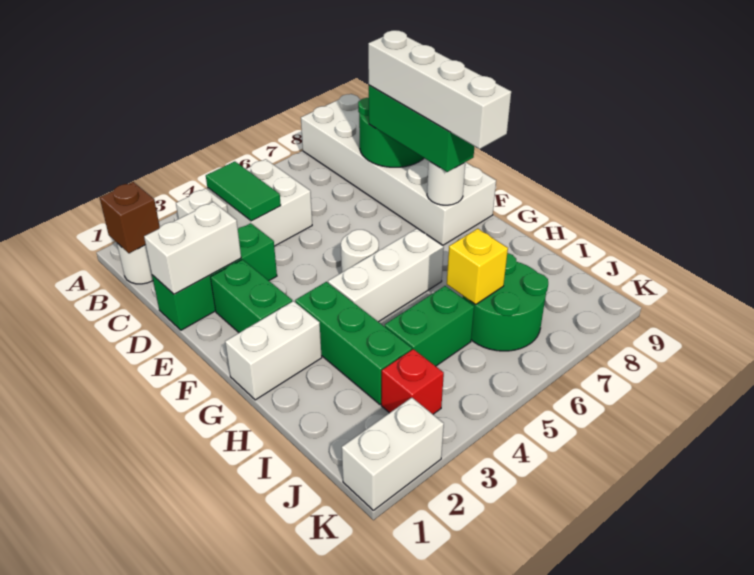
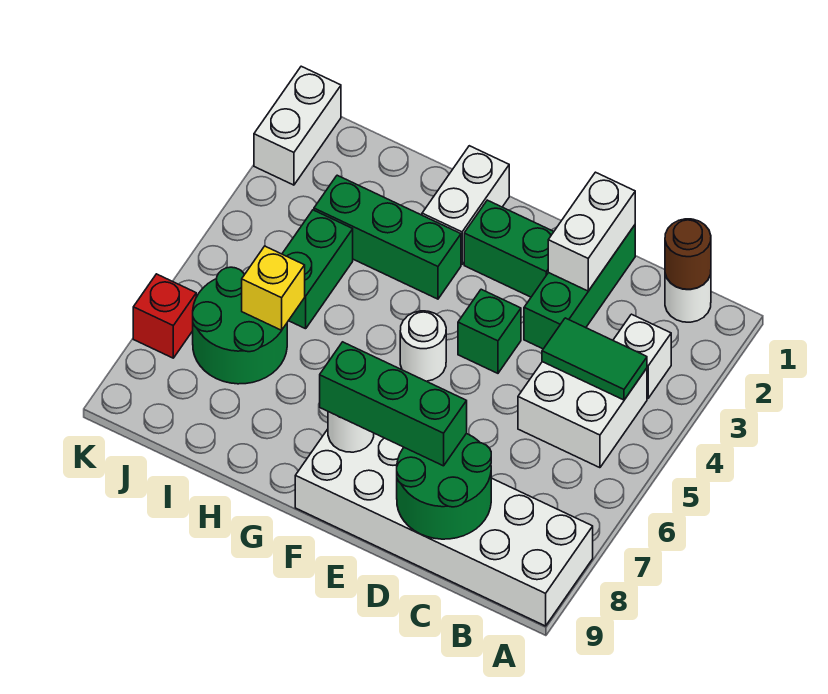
brown 1x1 brick [100,182,160,253] -> brown 1x1 round brick [665,219,711,289]
white 1x4 brick [368,30,511,149] -> none
none -> green 1x1 brick [458,289,521,373]
white 1x3 brick [328,229,444,322] -> none
red 1x1 brick [381,349,444,414] -> red 1x1 brick moved to [133,274,196,358]

